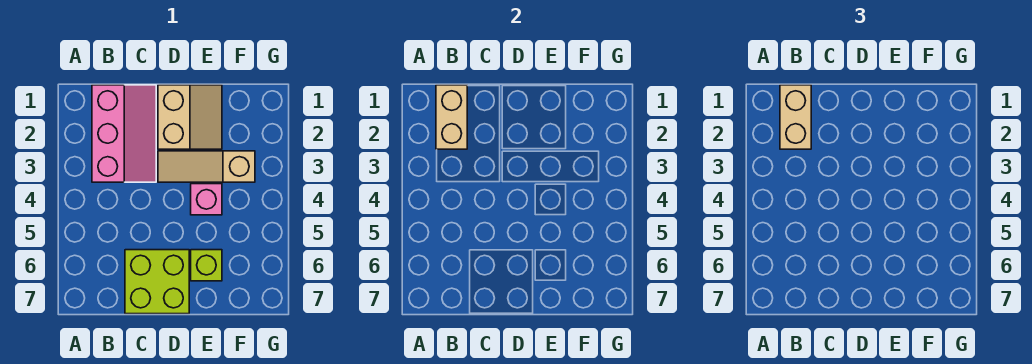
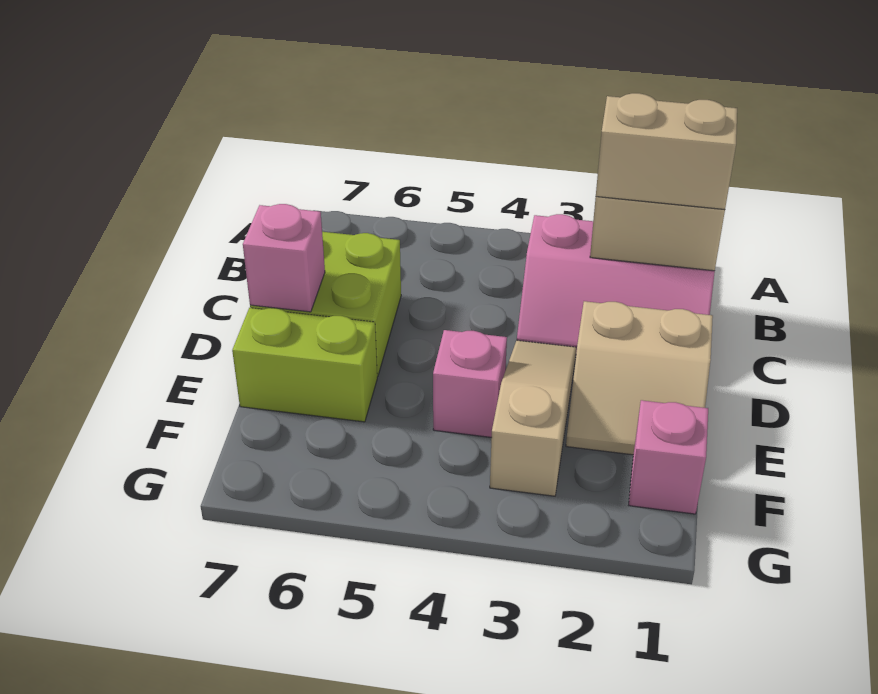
none -> pink 1x1 brick [243,204,325,312]
lime 1x1 brick [191,250,222,281] -> lime 1x2 brick [232,308,377,422]
none -> pink 1x1 brick [629,400,708,514]

